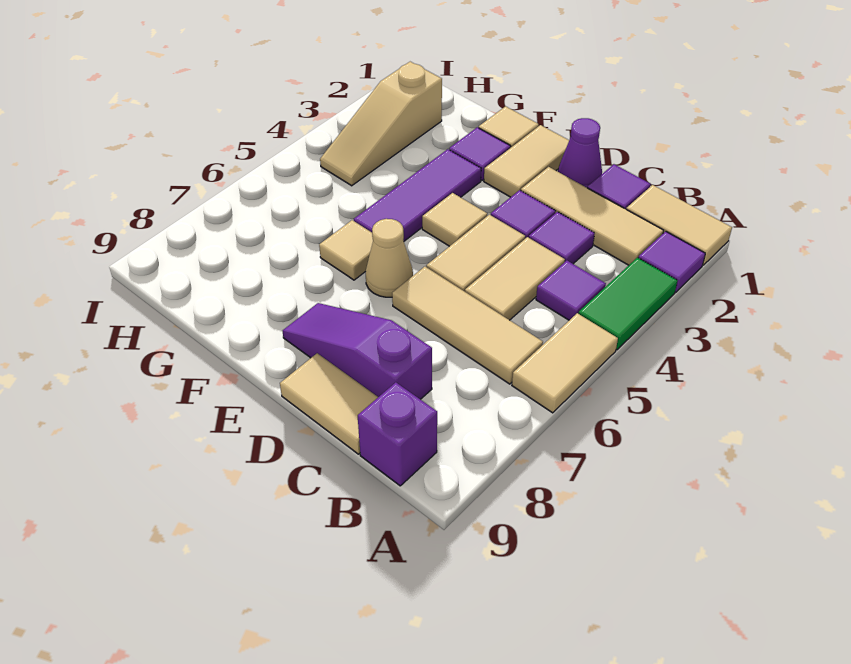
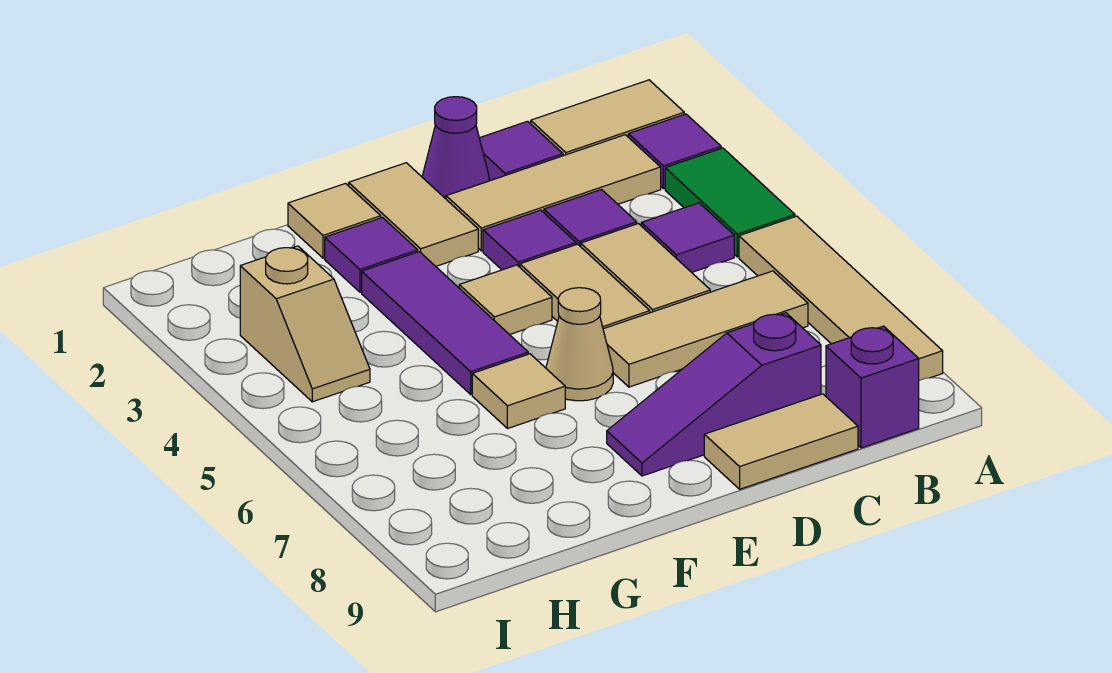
tan 1x2 tile [512,313,618,413] -> tan 1x4 tile [739,216,943,380]
tan 1x3 slope [320,62,442,186] -> tan 1x2 slope [240,246,370,402]

